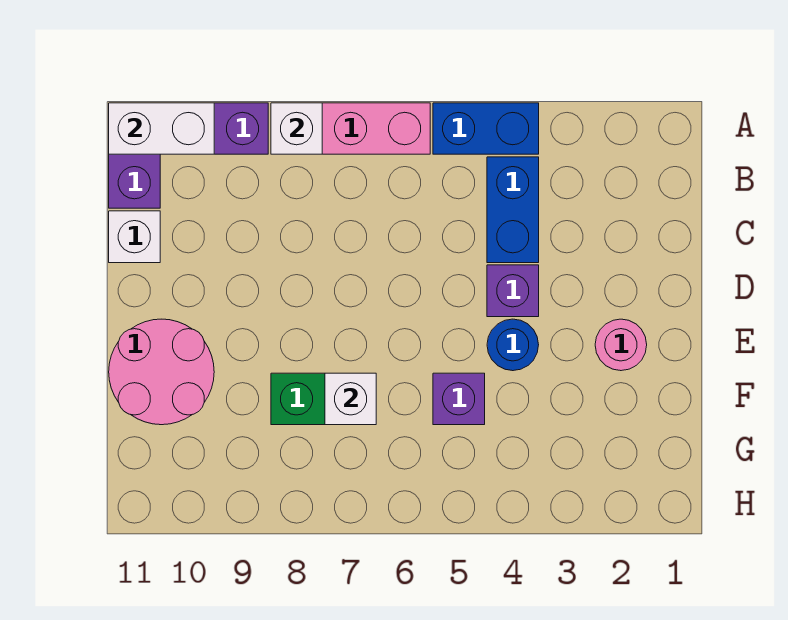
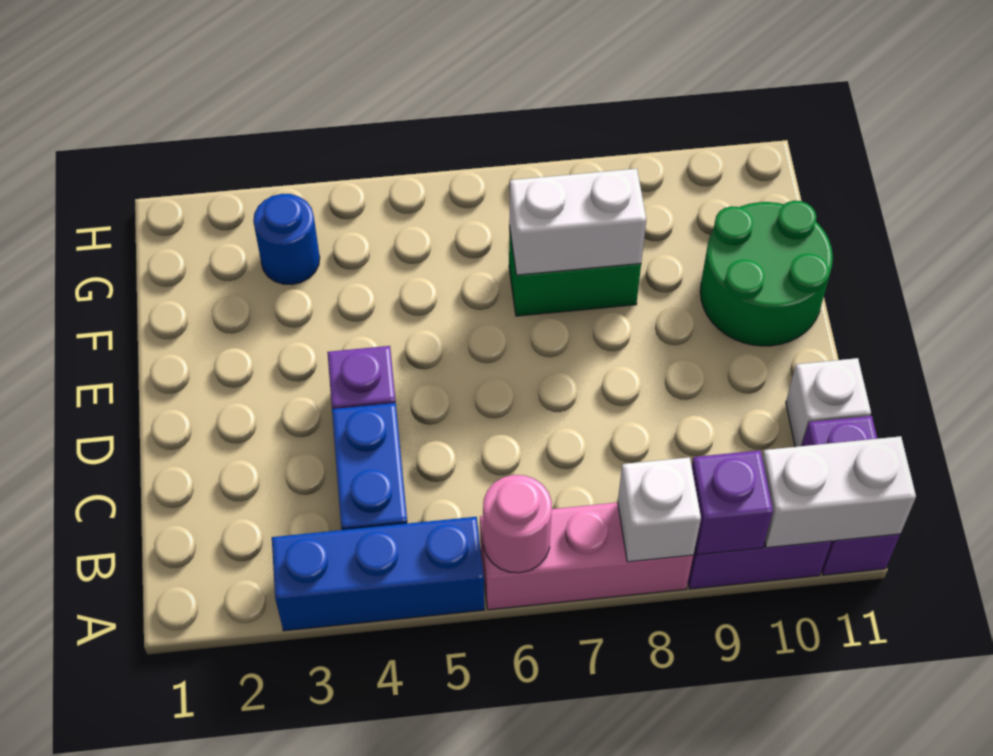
blue 1x2 brick [433,103,539,154] -> blue 1x3 brick [272,517,484,631]
pink 1x1 round brick [595,319,647,371] -> pink 1x1 round brick moved to [483,475,552,573]
blue 1x1 round brick [487,319,539,371] -> blue 1x1 round brick moved to [253,194,320,285]
pink 2x2 round brick [109,319,214,425] -> green 2x2 round brick [700,201,833,346]
purple 1x1 brick [433,373,485,425] -> purple 1x1 brick moved to [692,450,773,555]
white 1x1 brick [325,373,376,425] -> white 1x2 brick [509,169,646,275]

